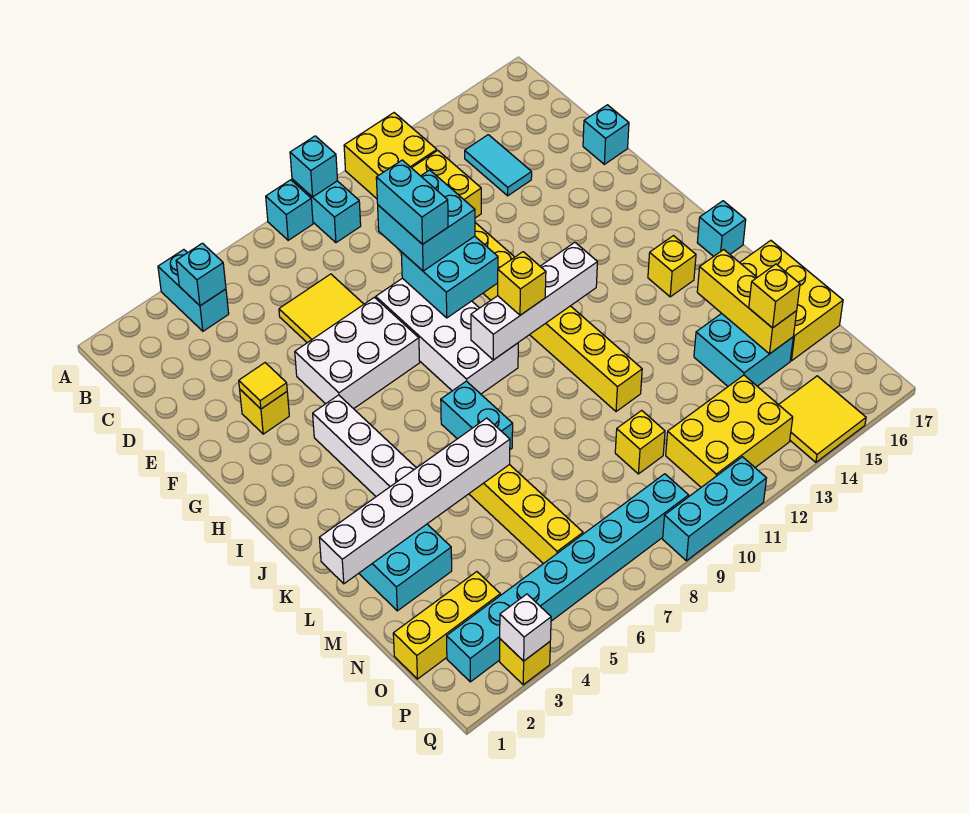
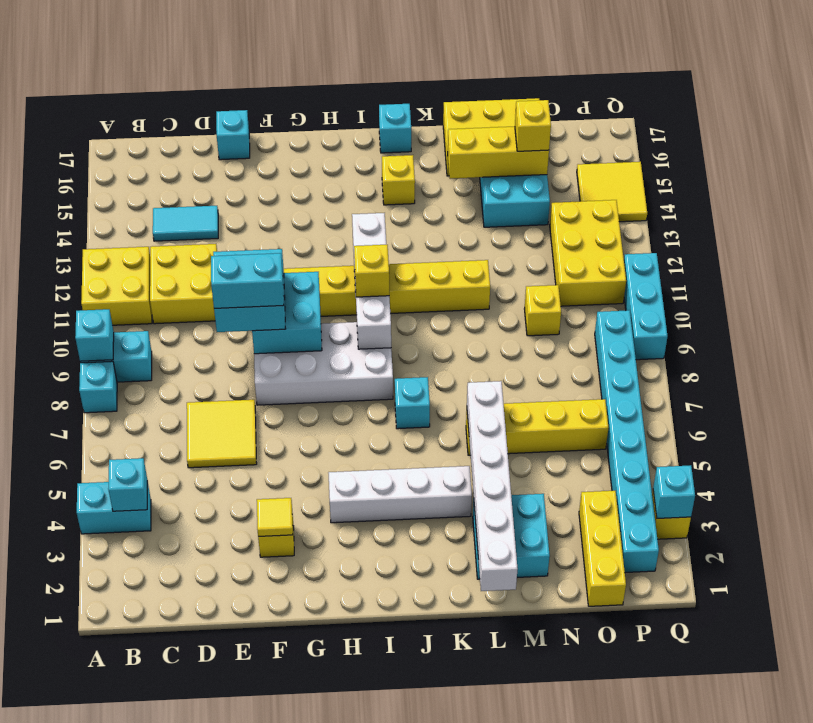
white 2x3 brick [295,297,420,409] -> none
cyan 1x2 brick [441,381,513,449] -> cyan 1x1 brick [395,377,430,429]
white 1x1 brick [500,594,551,661] -> cyan 1x1 brick [653,465,695,518]

